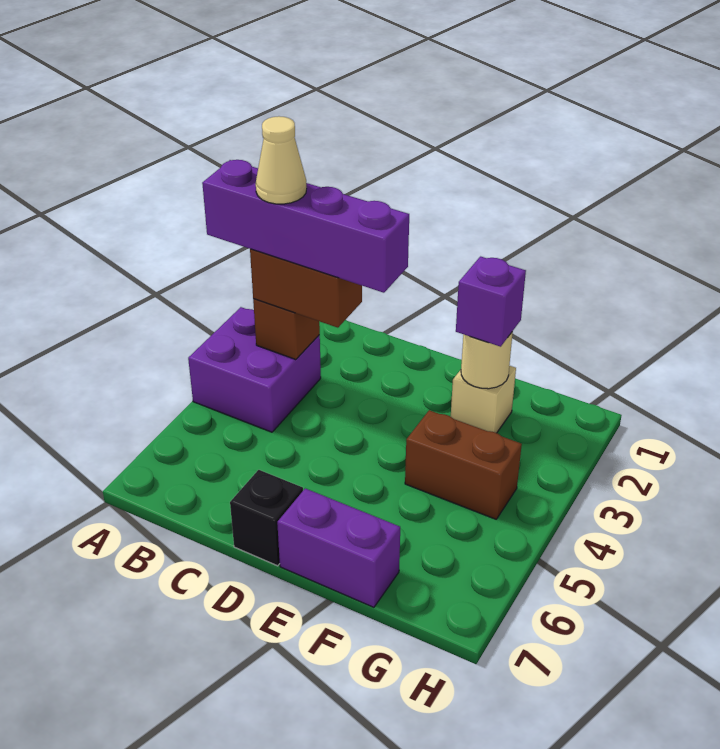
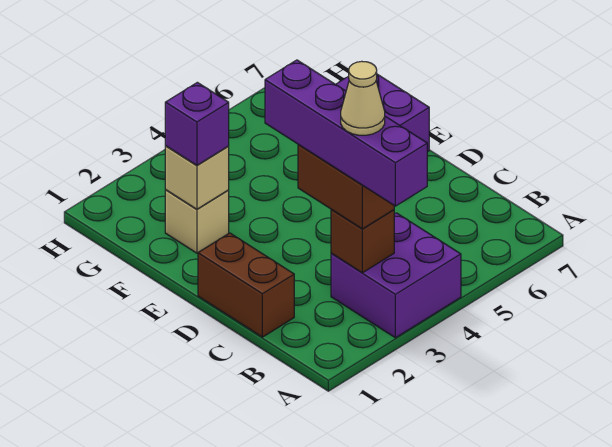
black 1x1 brick [230,470,303,566] -> none
tan 1x1 round brick [461,331,513,389] -> tan 1x1 brick [165,146,229,209]
brown 1x2 brick [405,410,522,519] -> brown 1x2 brick moved to [198,233,294,337]

